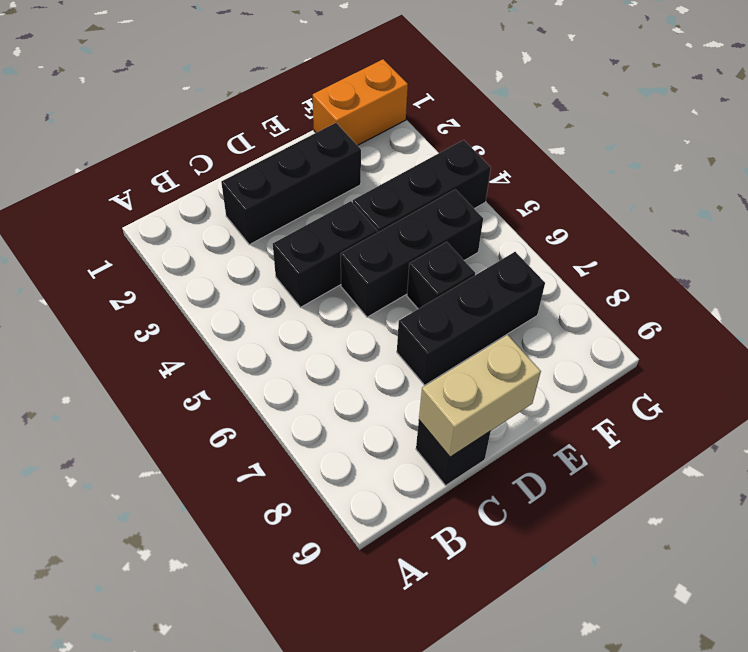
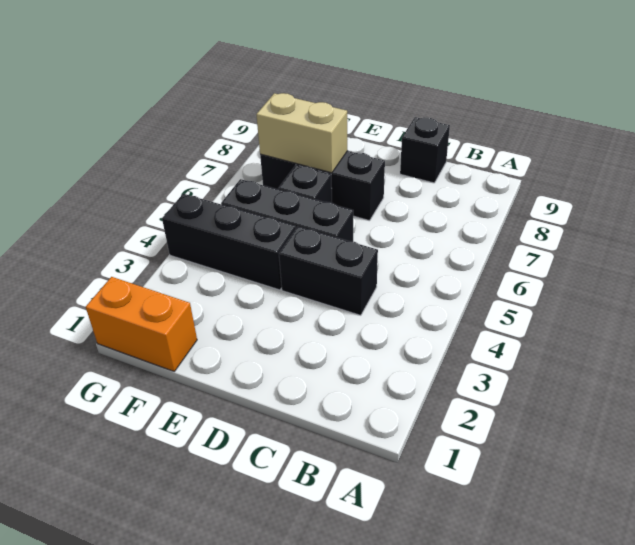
black 1x3 brick [221,123,361,245] -> none
tan 1x2 brick [419,335,541,457] -> tan 1x2 brick moved to [256,93,347,173]

